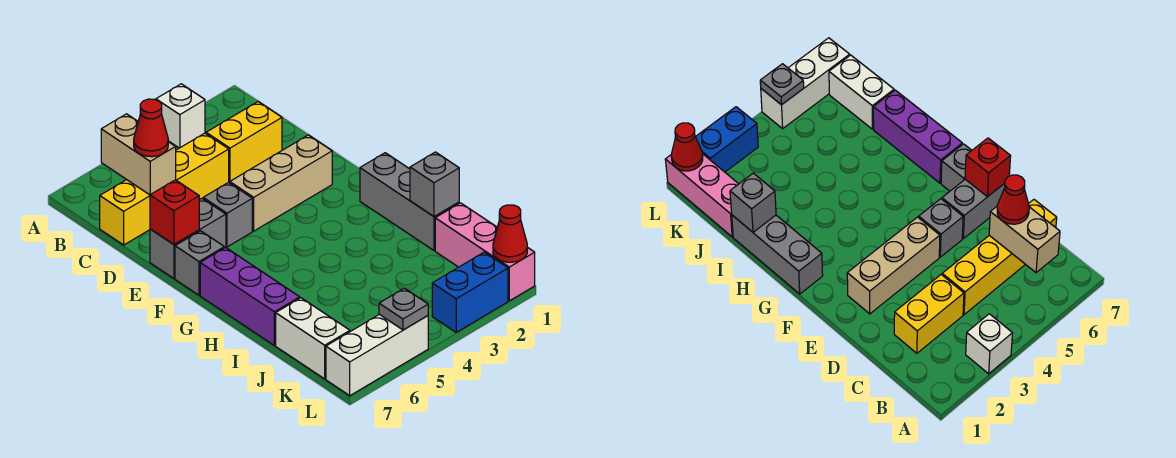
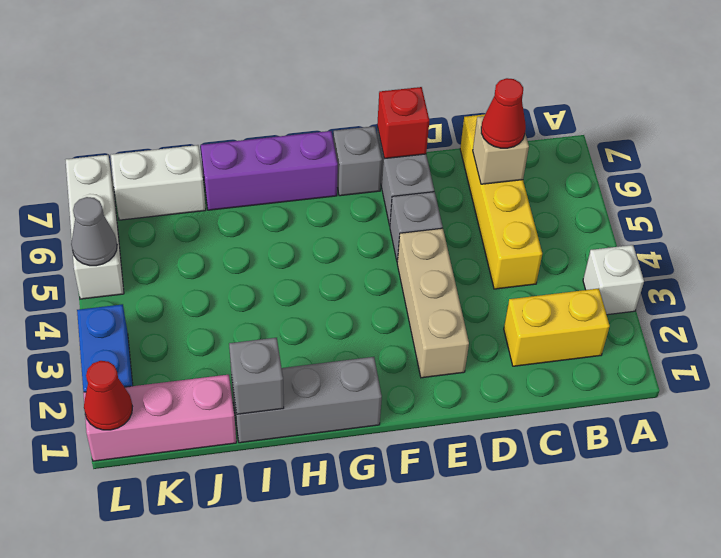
tan 1x2 brick [101,114,176,195] -> tan 1x1 brick [473,116,529,184]
yellow 1x2 brick [206,102,282,182] -> yellow 1x2 brick turned to [504,288,610,366]
grey 1x1 plate [379,288,428,330] -> grey 1x1 cone [71,197,117,266]

